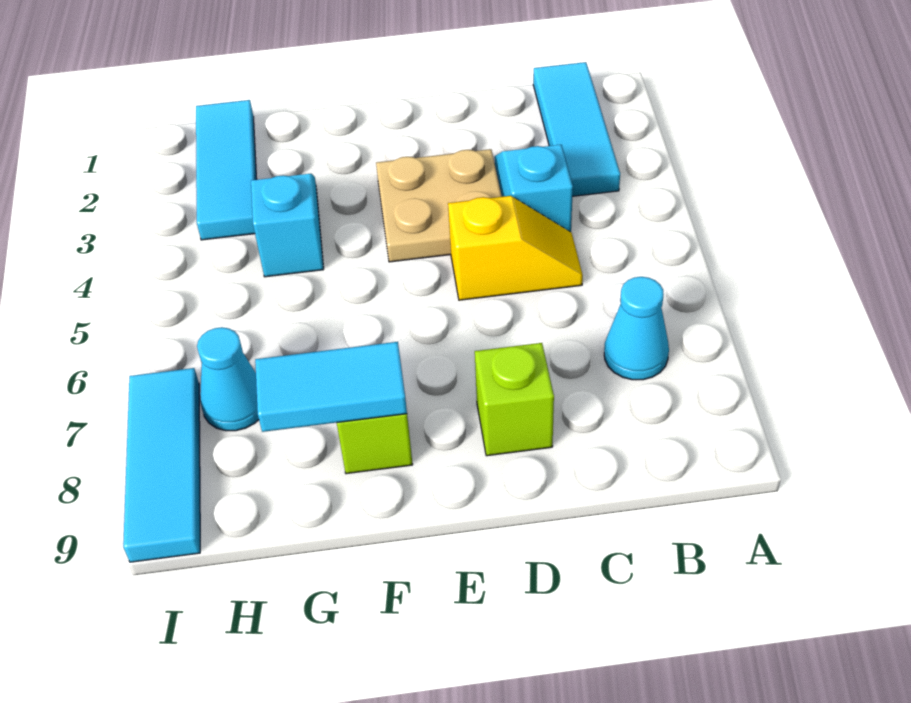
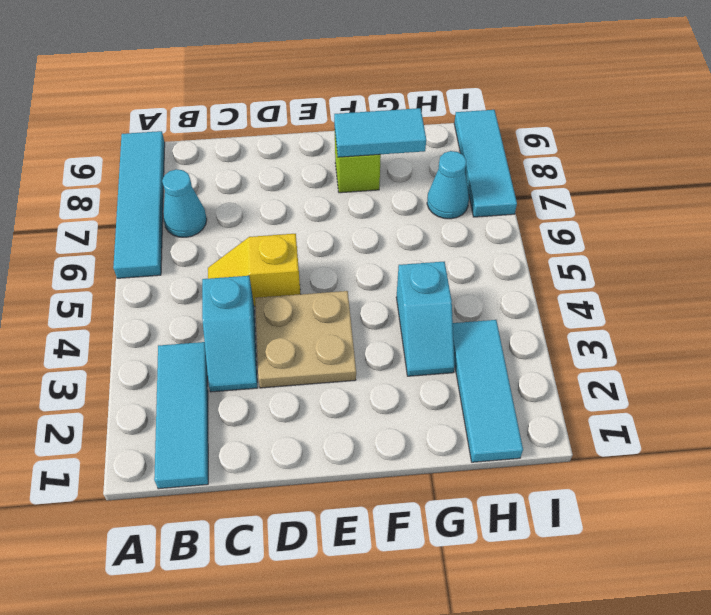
none -> cyan 1x4 tile [113,131,165,278]
lime 1x1 brick [475,343,554,456] -> none

